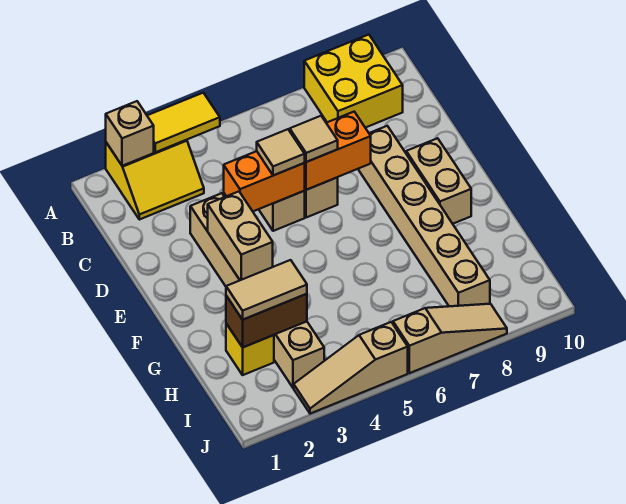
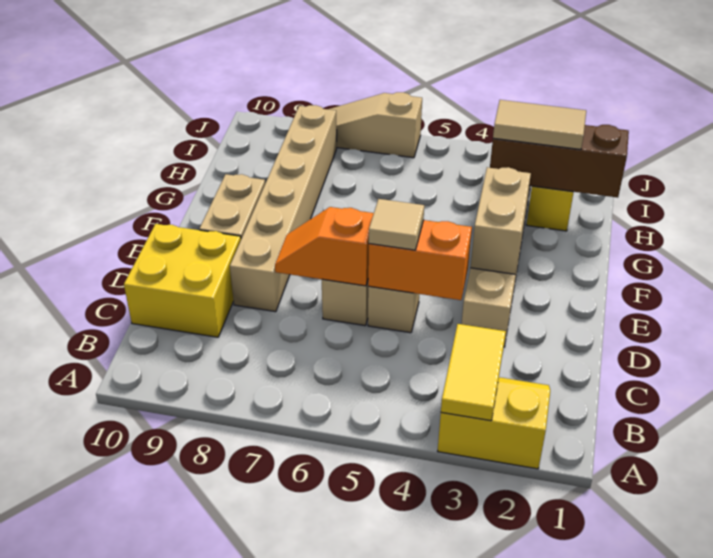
tan 1x1 brick [106,101,154,166] -> none
yellow 1x2 tile [147,93,220,152] -> yellow 1x2 tile turned to [441,324,506,421]
yellow 2x2 brick [304,35,403,128] -> yellow 2x2 brick moved to [124,224,241,337]
orange 1x2 brick [305,112,371,190] -> orange 1x2 slope [275,207,374,286]
tan 1x1 tile [290,116,338,162] -> none
brown 1x2 brick [226,294,307,347] -> brown 1x3 brick [490,125,629,198]
tan 1x3 slope [294,322,408,414] -> none

